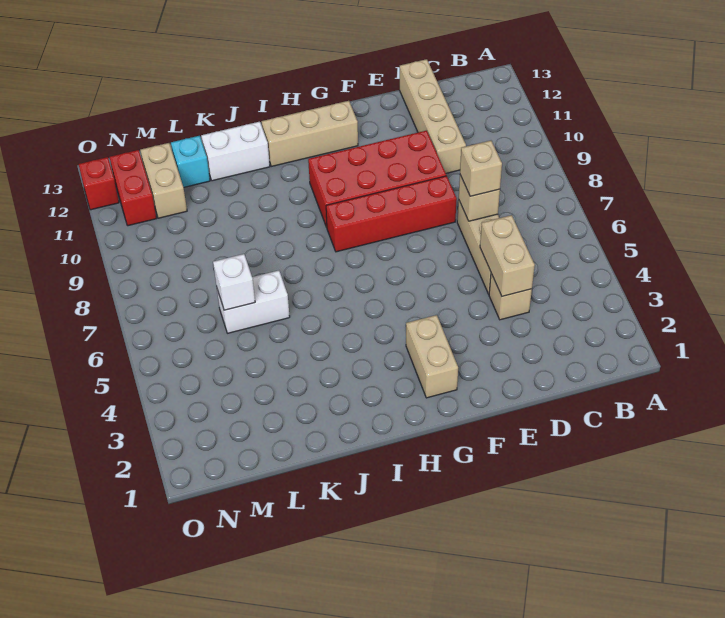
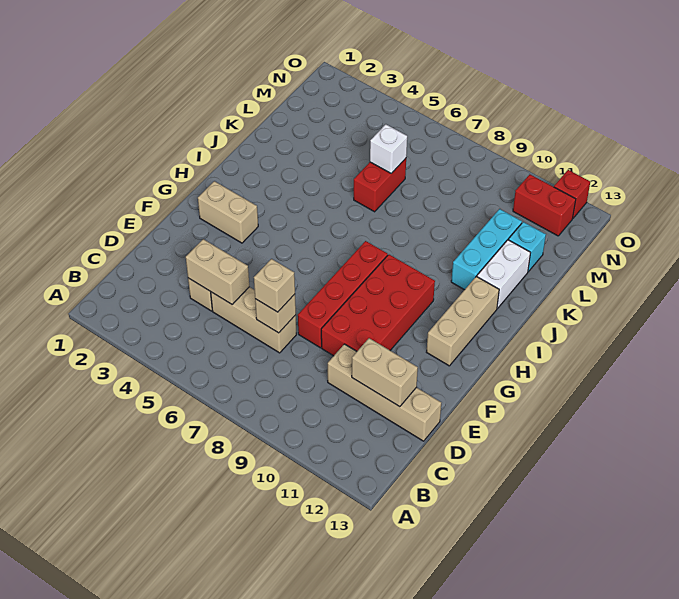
none -> cyan 1x3 brick [451,209,522,290]
white 1x2 brick [217,270,290,333] -> red 1x2 brick [354,159,406,212]
tan 1x2 brick [140,143,187,218] -> tan 1x2 brick moved to [352,338,418,407]

